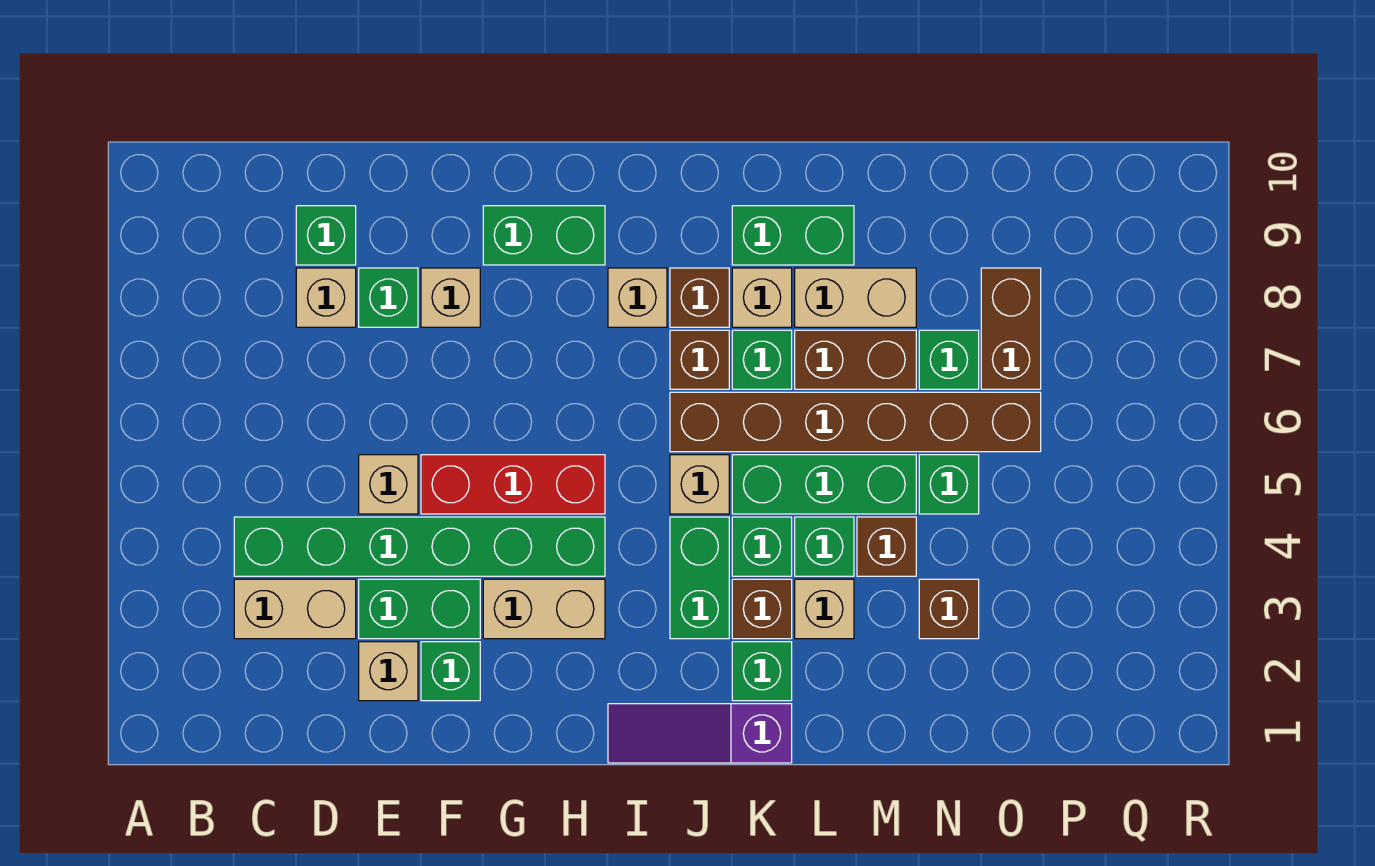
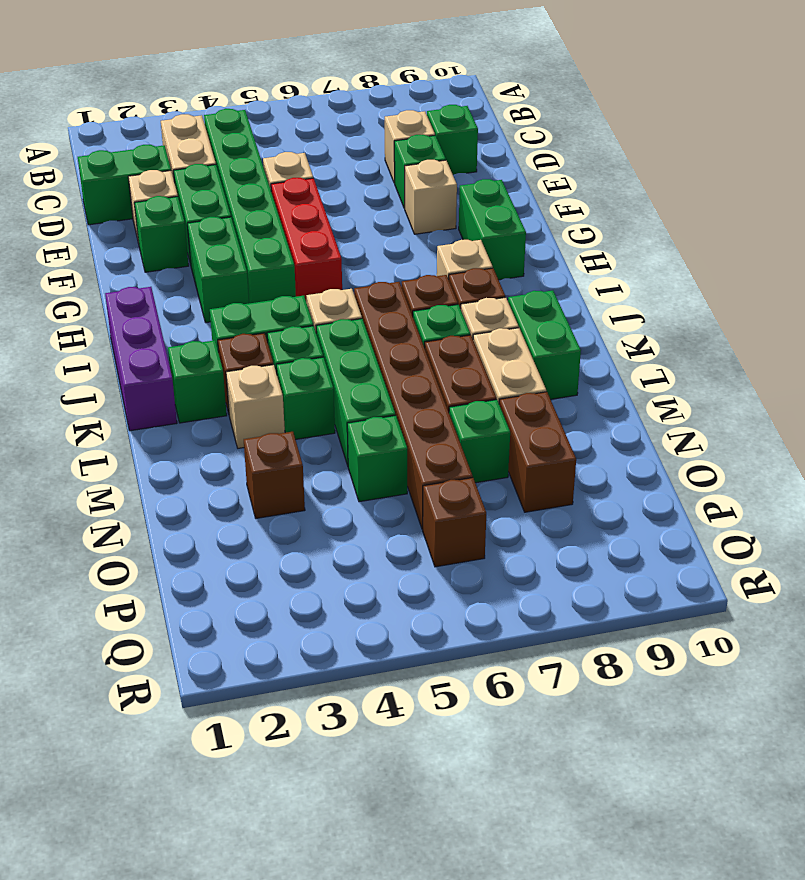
none -> green 1x2 brick [78,145,171,225]
tan 1x2 brick [483,579,605,639] -> green 1x2 brick [187,217,249,323]
purple 1x3 slope [608,704,792,763] -> purple 1x3 brick [105,287,177,431]
brown 1x1 brick [857,517,916,576] -> brown 1x1 brick moved to [423,478,486,567]
brown 1x2 brick [981,268,1041,389] -> brown 1x2 brick turned to [499,392,576,512]

